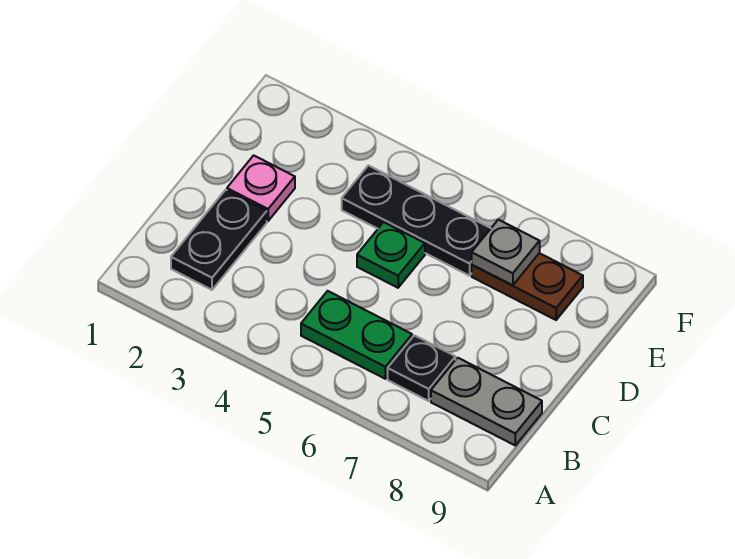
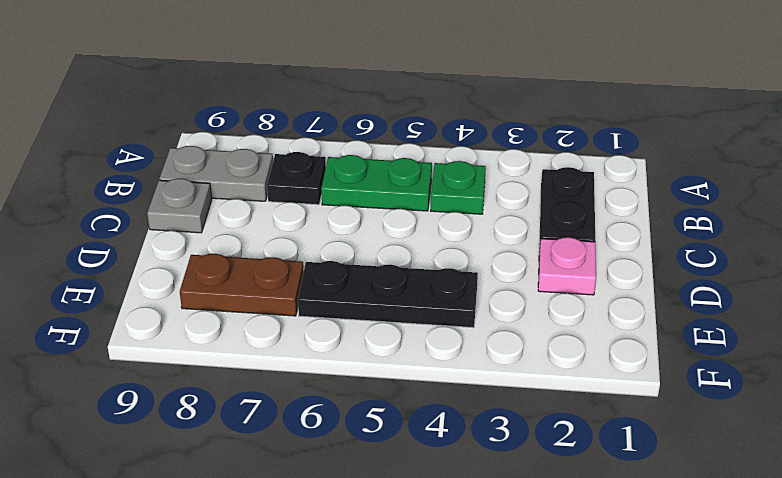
green 1x1 plate [357,222,425,288] -> green 1x1 plate moved to [431,161,486,214]
grey 1x1 plate [472,220,540,286] -> grey 1x1 plate moved to [147,179,212,233]

